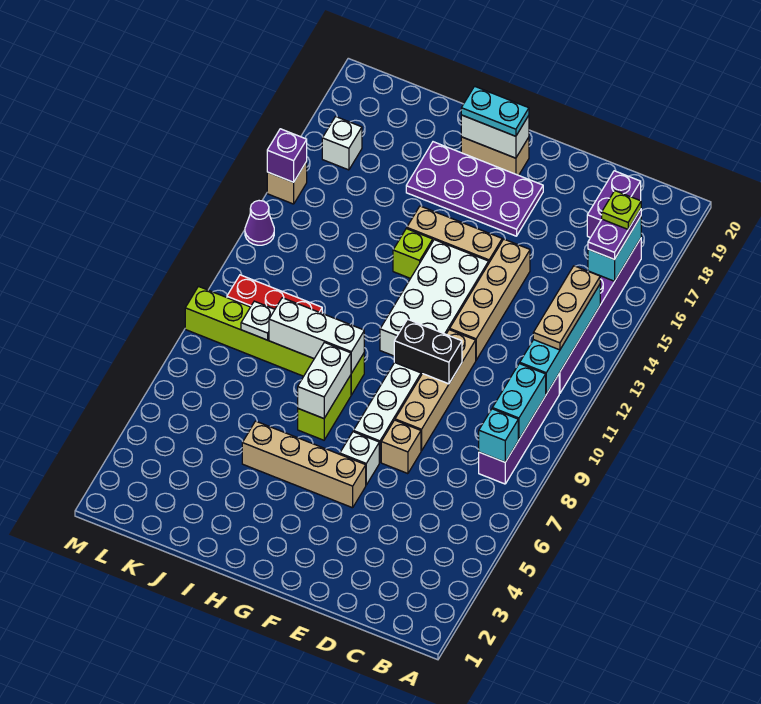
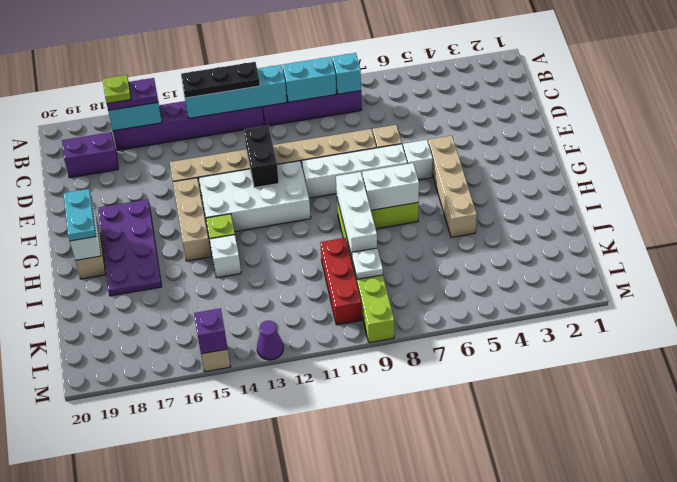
tan 1x3 plate [533,266,600,350] -> black 1x3 plate [181,62,260,98]
black 1x2 brick [394,319,462,384] -> black 1x2 brick moved to [244,125,279,188]
white 1x1 brick [322,117,362,170] -> white 1x1 brick moved to [210,235,241,278]

